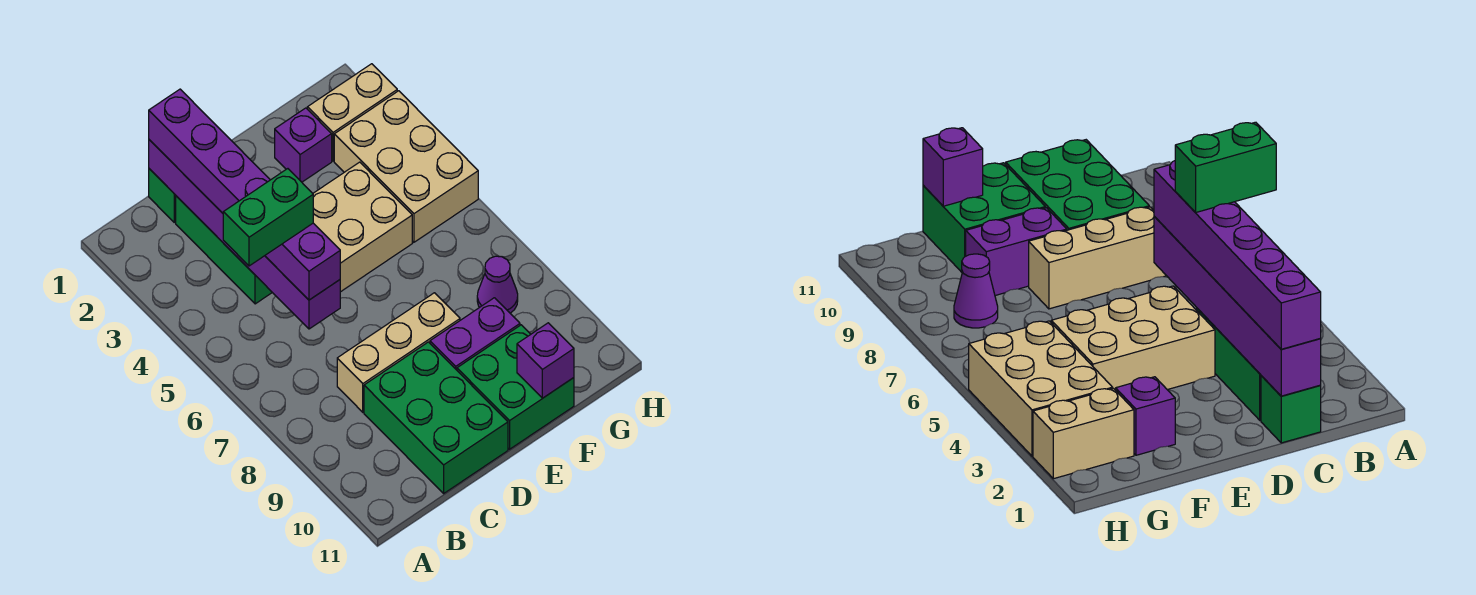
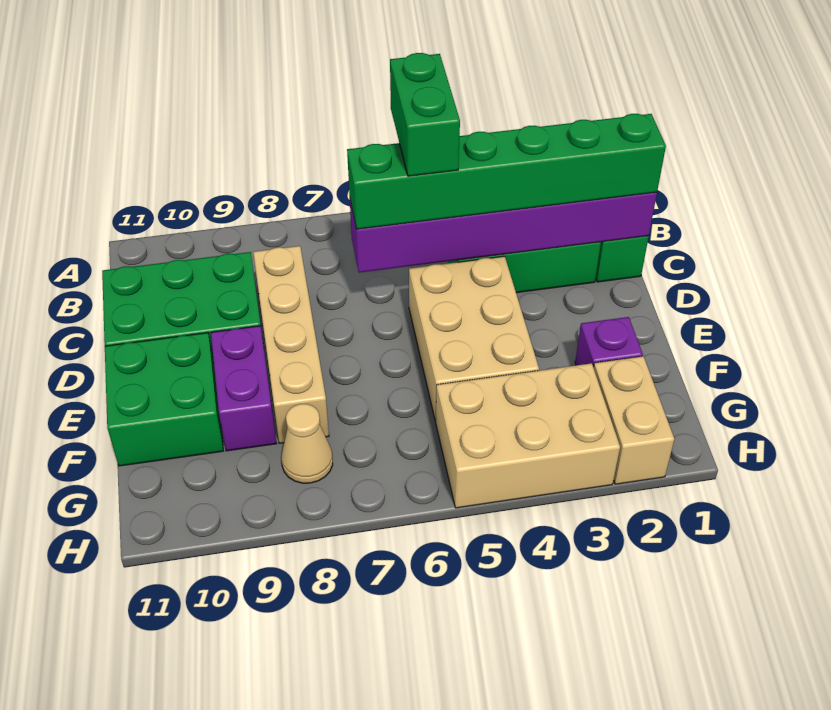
purple 1x6 brick [149,89,340,300] -> green 1x6 brick [347,114,666,229]
tan 1x3 brick [337,293,460,412] -> tan 1x4 brick [253,246,329,443]
purple 1x1 brick [517,323,574,398] -> none
purple 1x1 cone [477,256,518,313] -> tan 1x1 cone [281,404,333,483]

